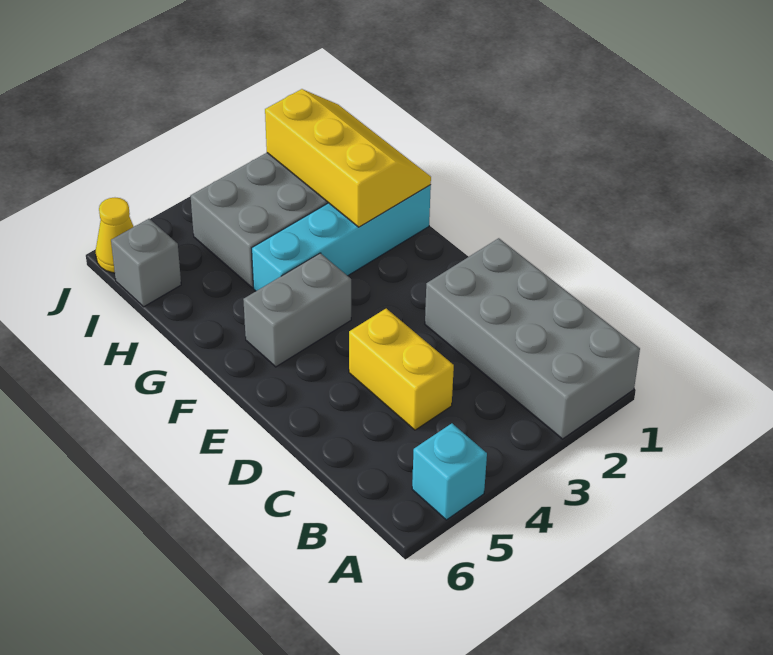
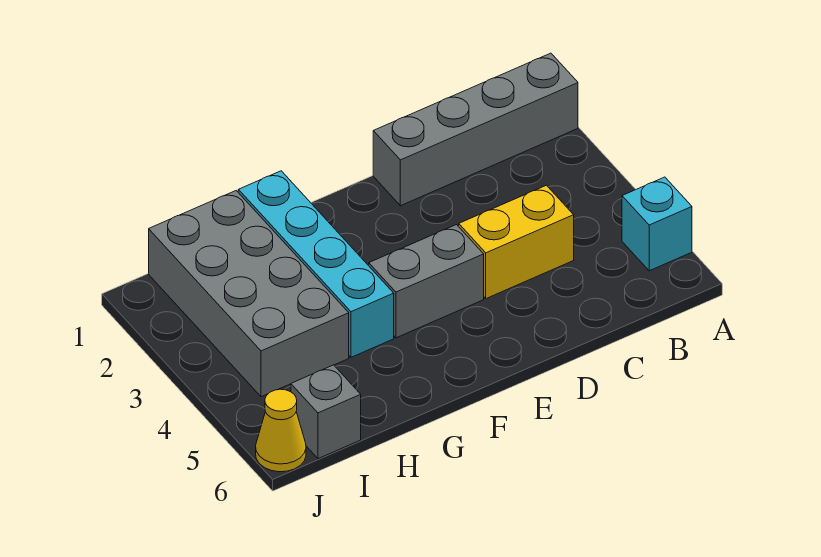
grey 2x4 brick [425,238,640,439] -> grey 1x4 brick [373,53,578,206]
grey 1x2 brick [243,253,351,367] -> grey 1x2 brick turned to [368,225,484,338]
yellow 2x3 slope [265,89,431,227] -> none

